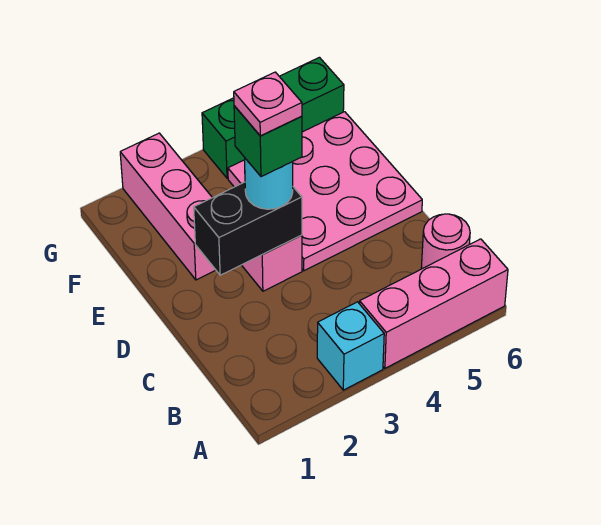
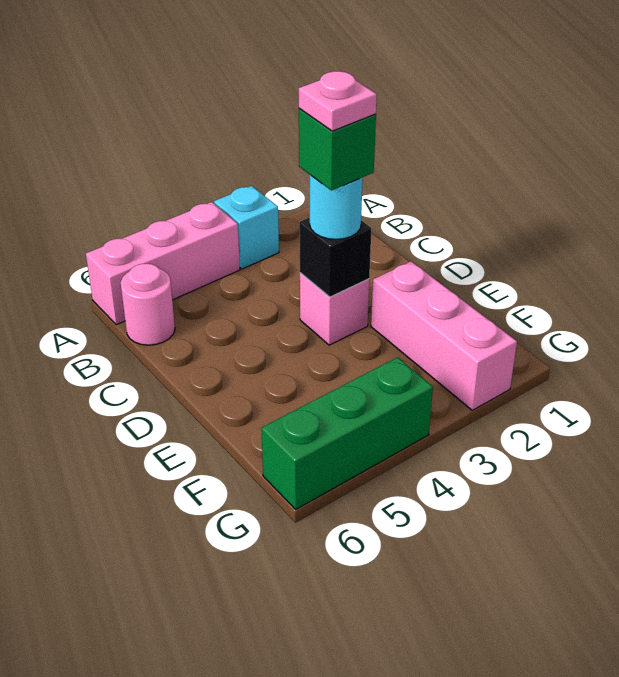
black 1x2 brick [194,182,302,275] -> black 1x1 brick [299,217,371,297]
pink 3x3 plate [228,112,422,271] -> none

